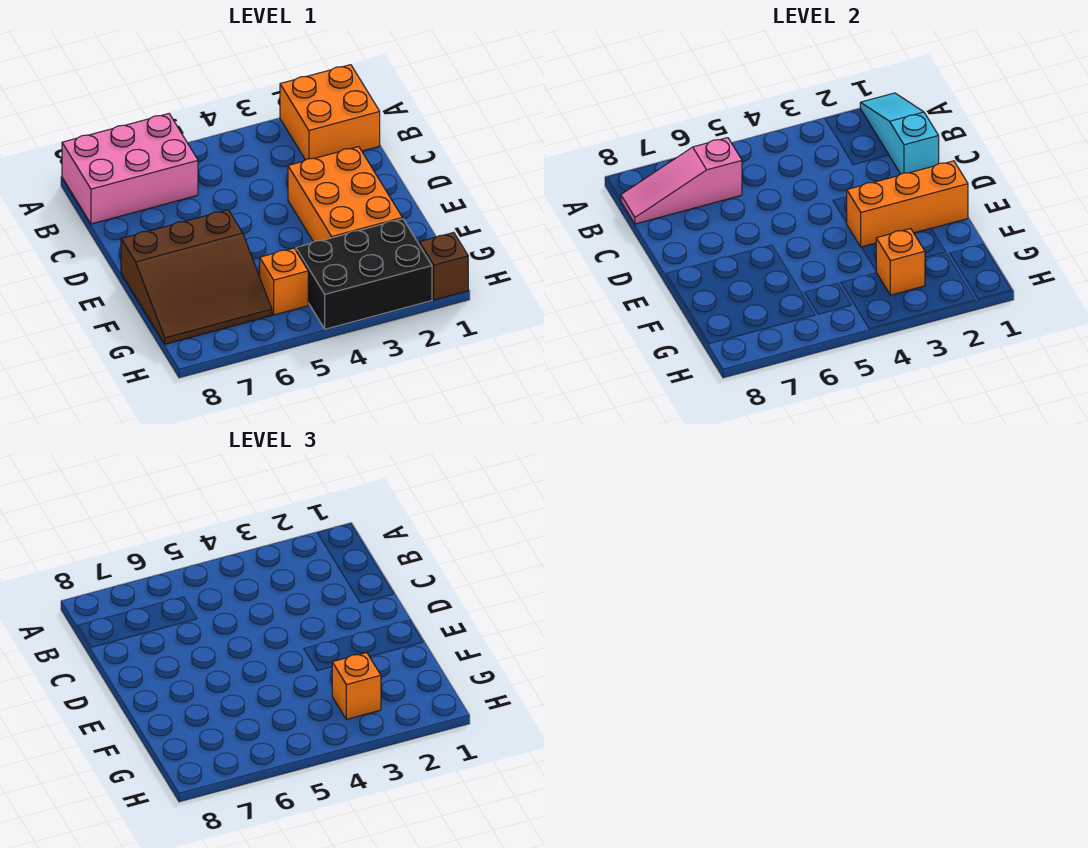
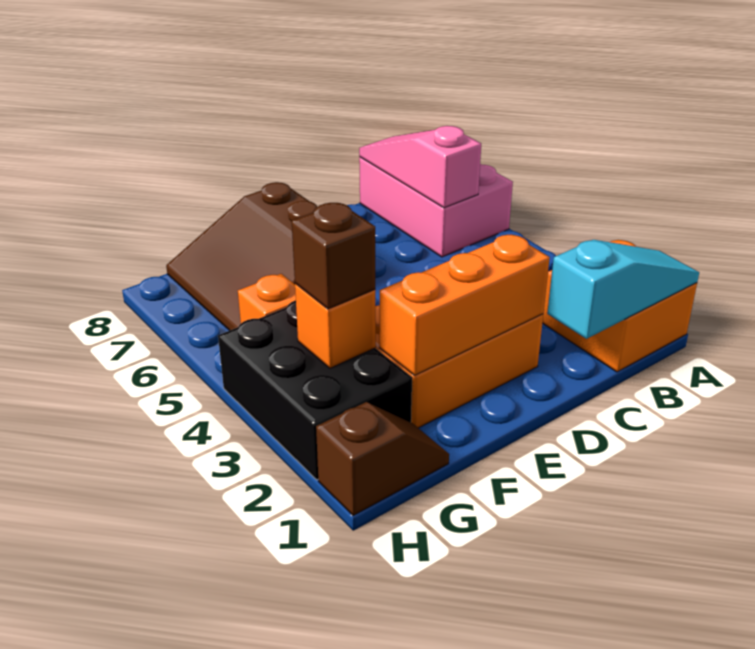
orange 1x3 brick [847,161,968,247] -> orange 1x3 brick turned to [379,235,550,376]
orange 1x1 brick [332,653,381,719] -> brown 1x1 brick [292,203,375,309]

